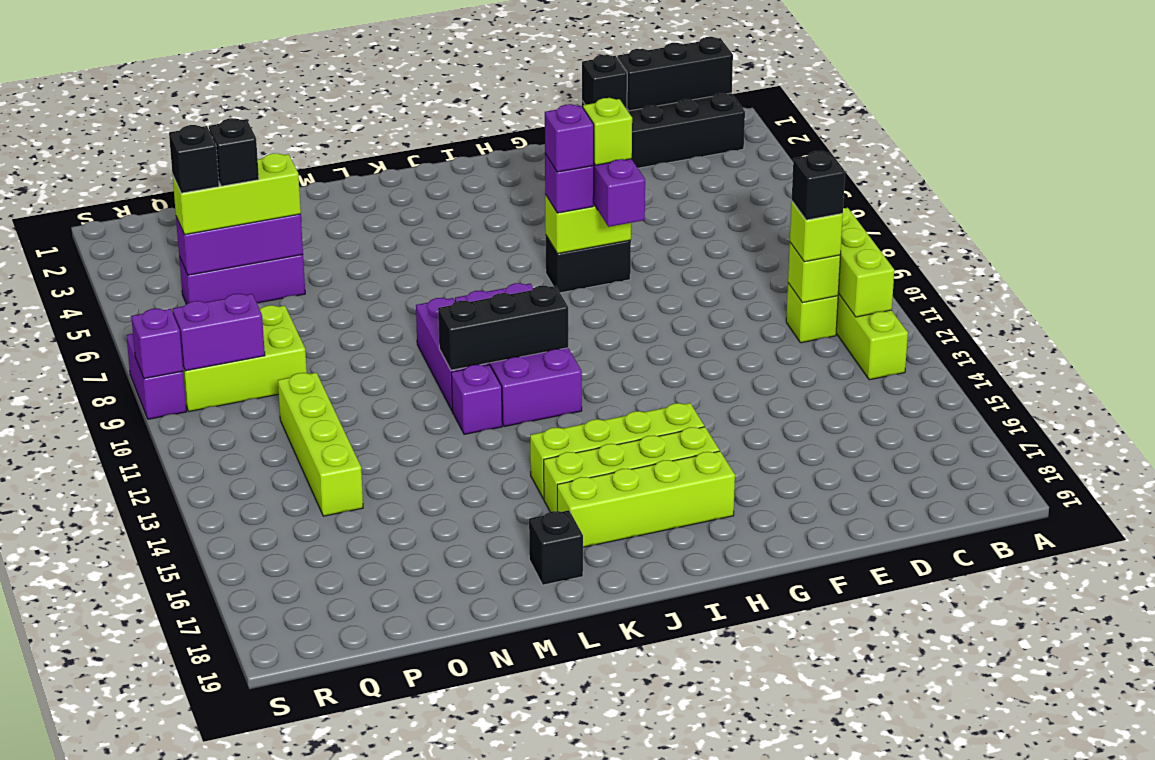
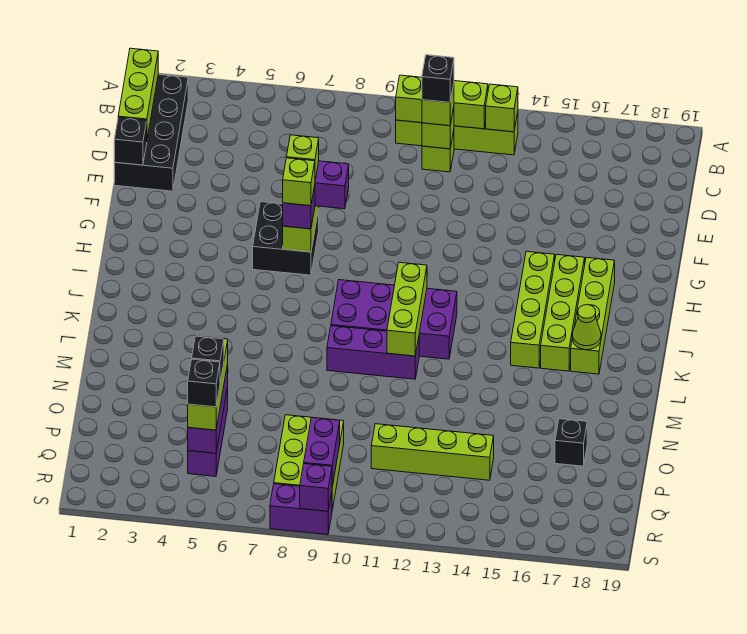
black 1x3 brick [617,37,733,111] -> lime 1x3 brick [118,48,158,138]
none -> lime 1x1 brick [486,84,518,132]
black 1x2 brick [546,236,631,293] -> black 2x2 brick [253,202,319,275]
purple 1x1 brick [545,104,594,172] -> lime 1x1 brick [283,158,315,206]
black 1x3 brick [438,286,568,370] -> lime 1x3 brick [387,262,427,356]
none -> lime 1x1 cone [572,305,601,350]
purple 1x1 brick [451,365,502,434] -> none
black 1x1 brick [529,510,583,585] -> black 1x1 brick moved to [555,419,587,466]

